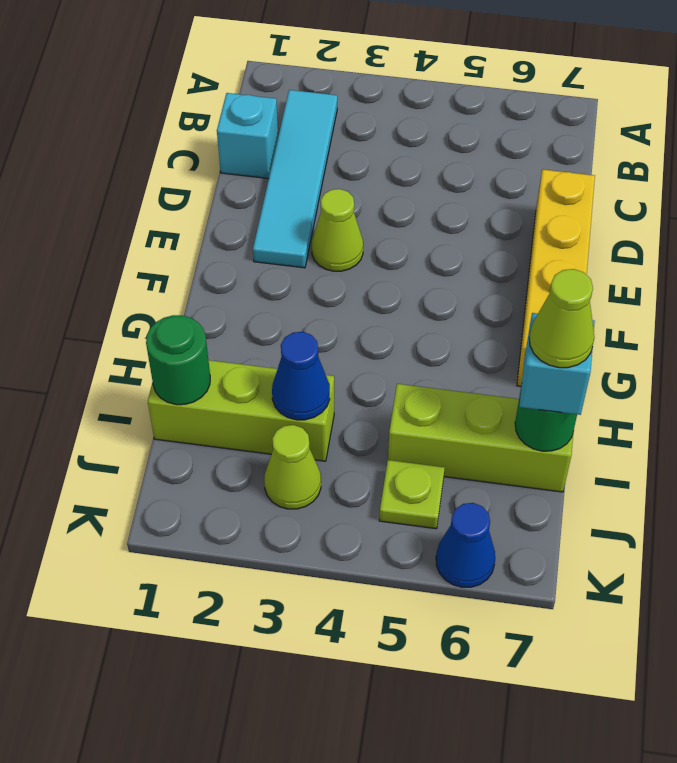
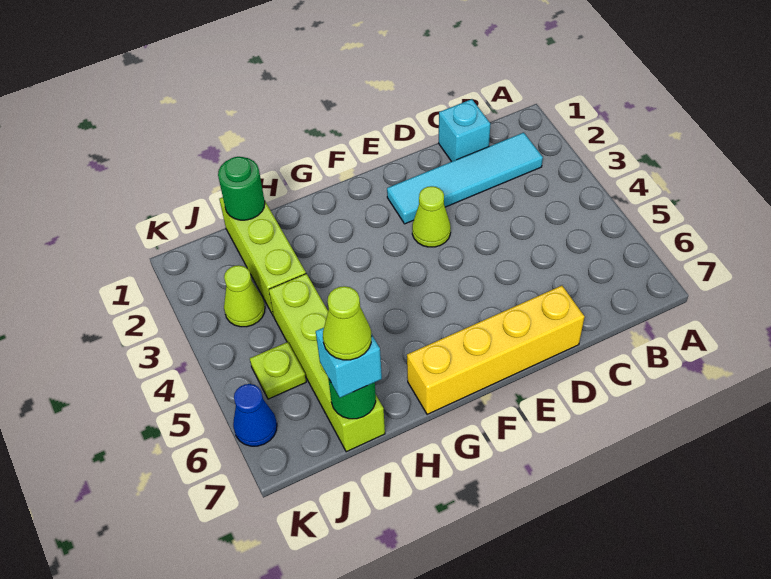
blue 1x1 cone [272,332,330,420] -> none
lime 1x3 brick [388,384,574,492] -> lime 1x4 brick [269,274,385,452]

